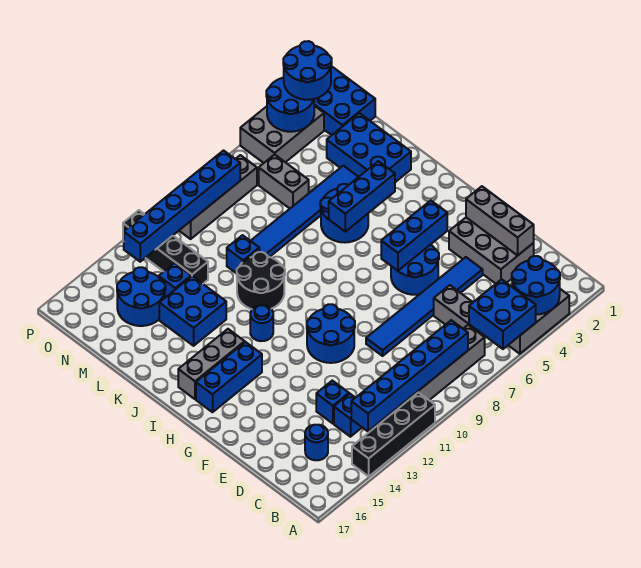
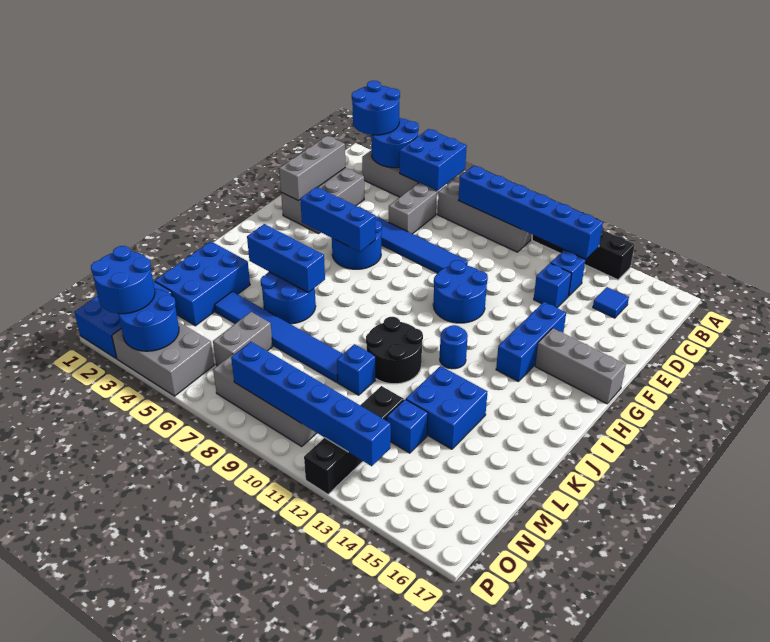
blue 1x1 round brick [305,425,328,460] -> blue 1x1 tile [593,287,629,318]
blue 1x3 brick [196,342,262,412] -> blue 1x3 brick turned to [496,302,566,382]
grey 1x3 brick [178,329,245,399] -> grey 1x3 brick moved to [535,328,626,404]
blue 2x2 round brick [117,267,165,326] -> blue 2x2 round brick moved to [352,81,400,135]

